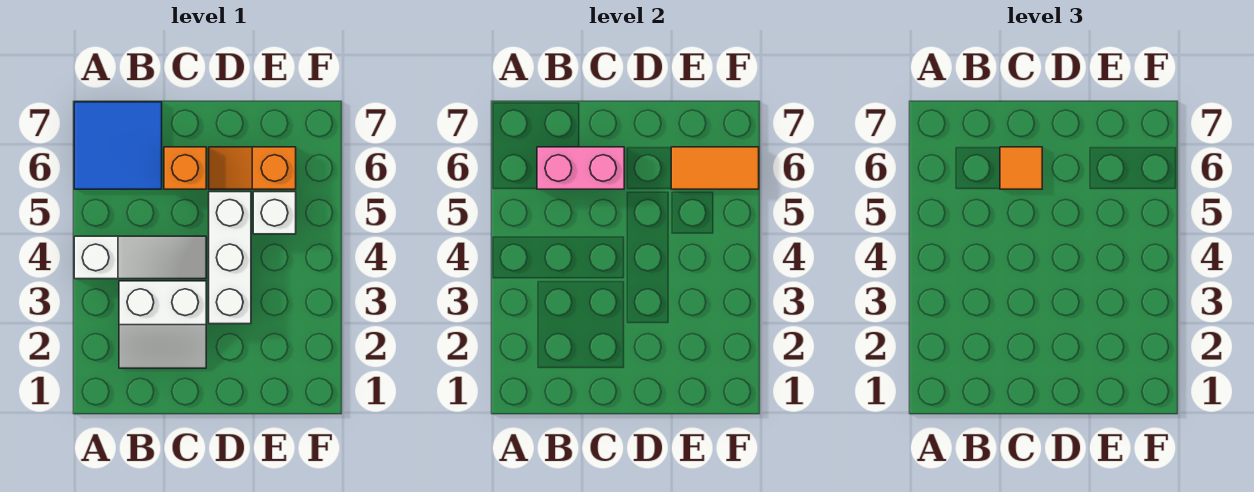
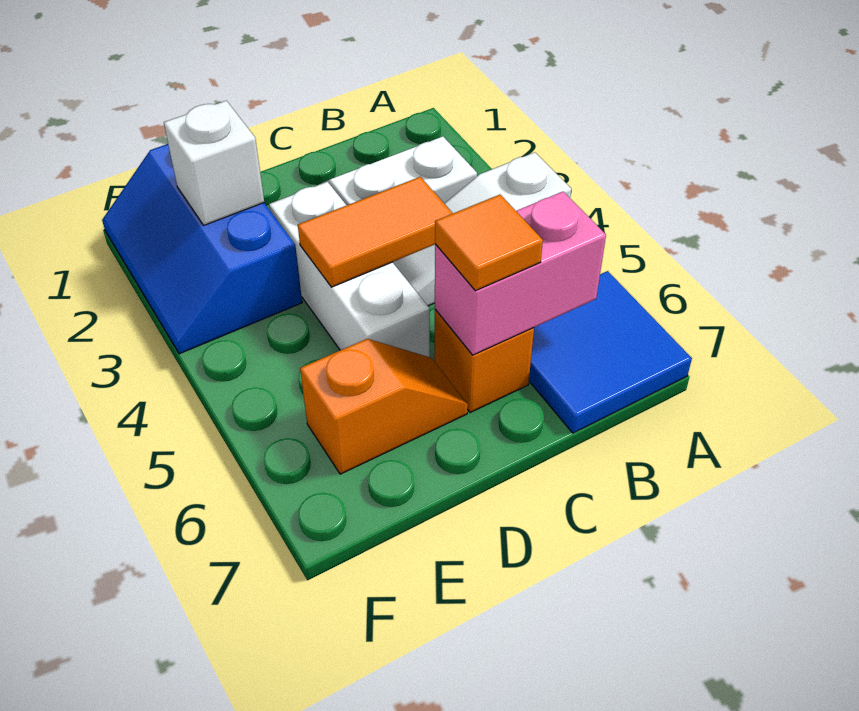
none -> blue 2x3 slope [102,144,302,354]
white 1x1 brick [253,192,296,234] -> white 1x1 brick moved to [164,101,264,225]
orange 1x2 tile [671,147,759,189] -> orange 1x2 tile moved to [298,177,453,287]

